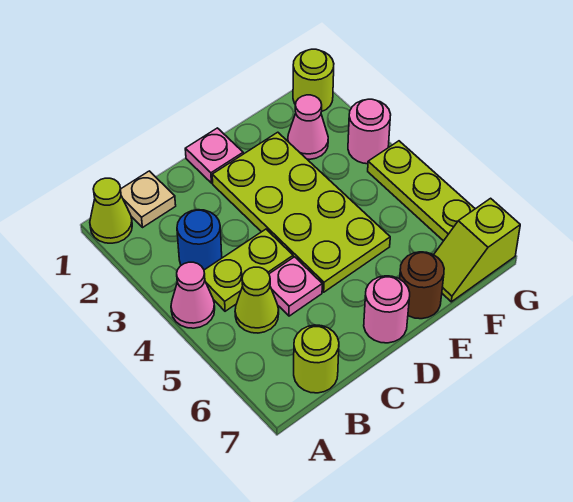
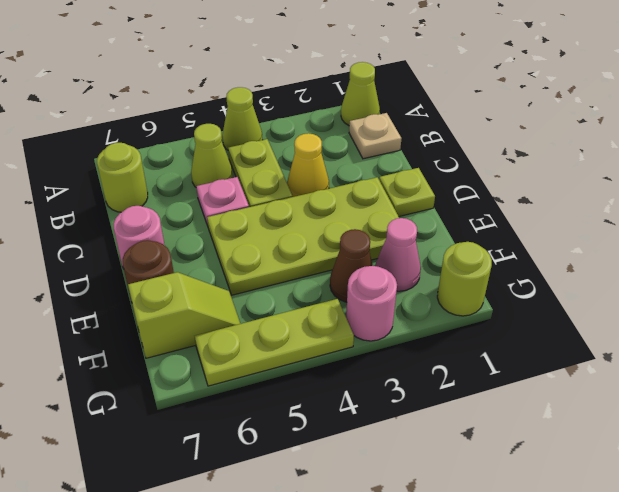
pink 1x1 cone [171,262,215,328] -> lime 1x1 cone [222,87,263,150]
blue 1x1 round brick [177,210,222,270] -> none
none -> yellow 1x1 cone [287,133,329,197]
pink 1x1 plate [185,128,243,183] -> lime 1x1 plate [379,168,435,216]
none -> brown 1x1 cone [330,229,373,302]
lime 1x2 slope [434,198,520,302] -> lime 1x2 slope turned to [128,272,240,358]

